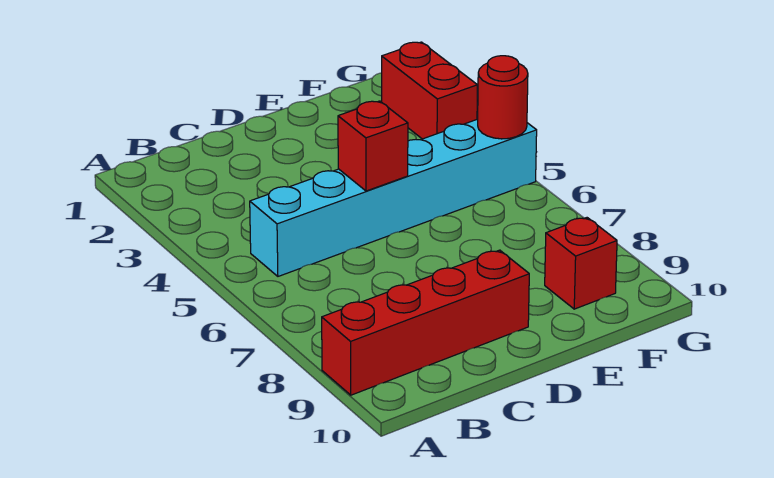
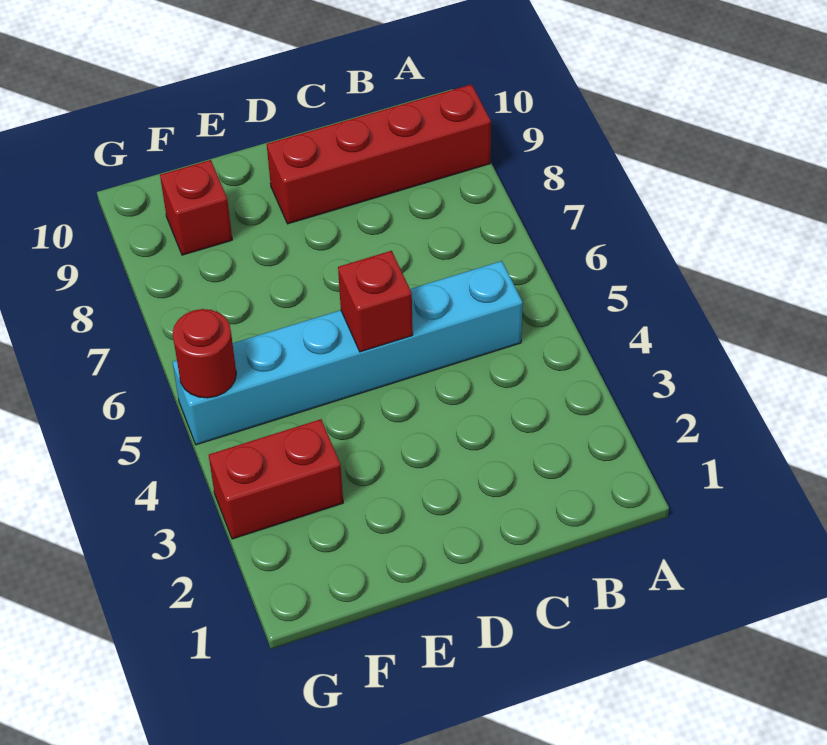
red 1x2 brick [382,42,477,139] -> red 1x2 brick turned to [209,419,343,539]

